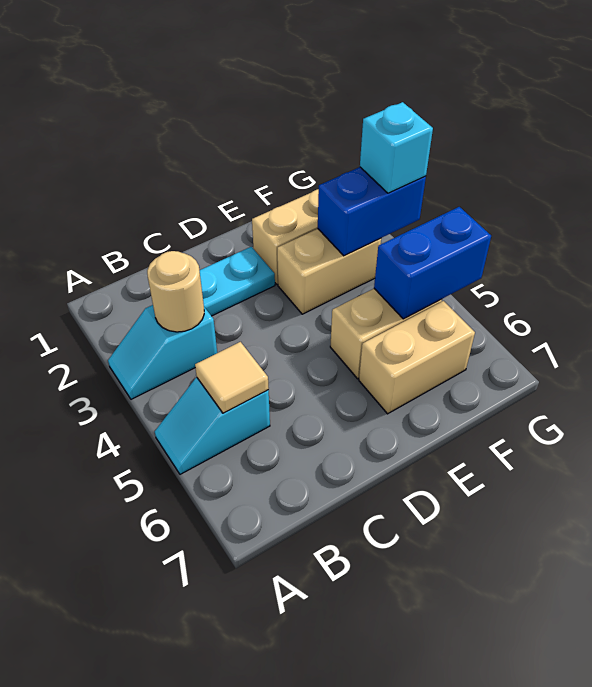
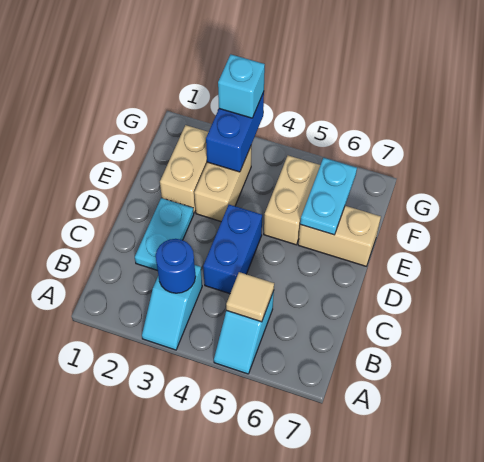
tan 1x1 round brick [147,251,204,332] -> blue 1x1 round brick [156,239,196,293]
tan 1x2 brick [359,301,475,414] -> tan 1x2 brick turned to [298,206,381,266]
none -> cyan 1x2 plate [300,158,357,235]
blue 1x2 brick [374,207,491,319] -> blue 1x2 brick moved to [203,205,262,294]

